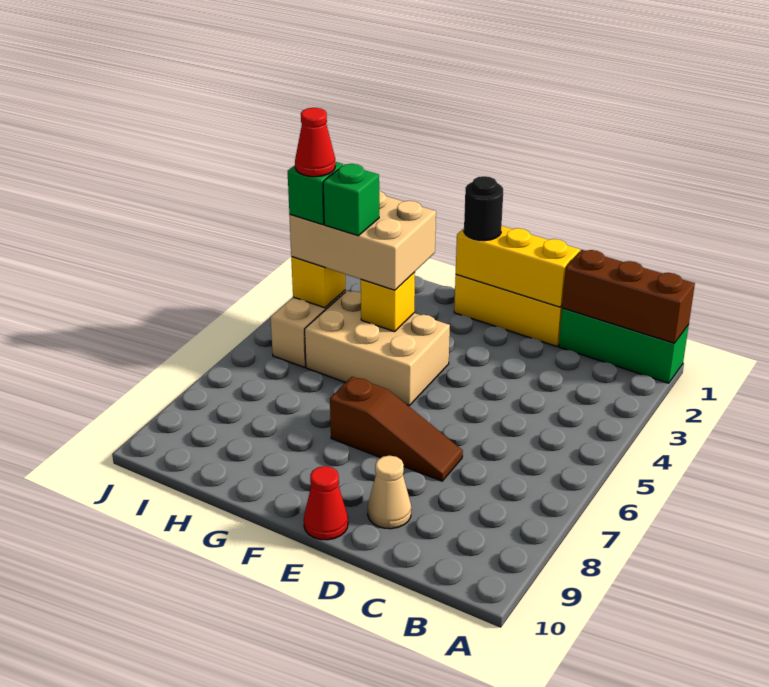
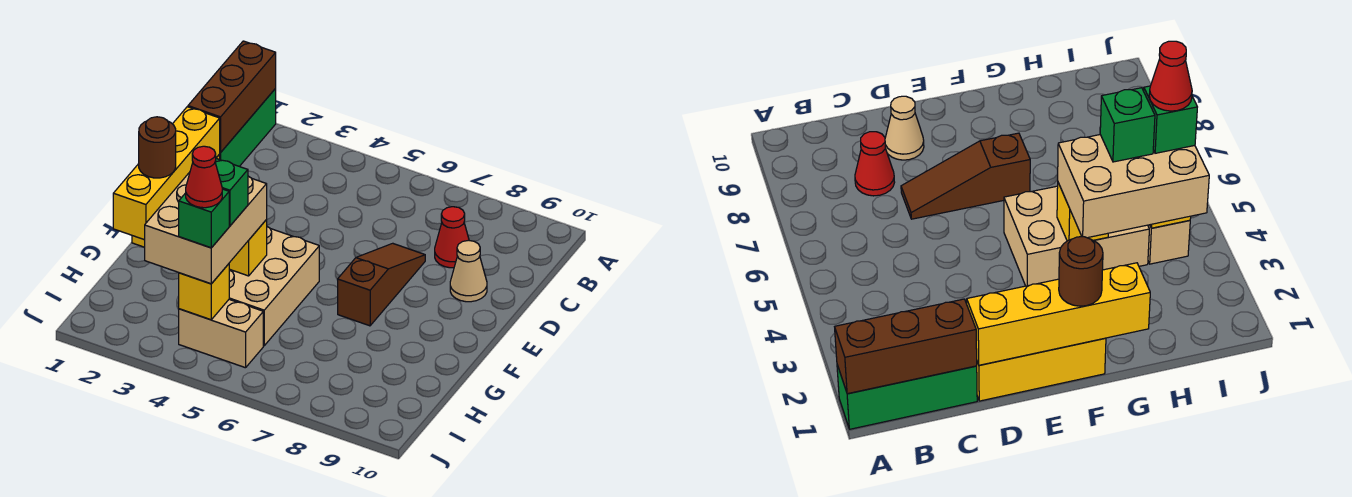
yellow 1x3 brick [456,226,580,307] -> yellow 1x4 brick [113,107,220,240]
red 1x1 cone [304,466,348,540] -> red 1x1 cone moved to [435,207,469,268]
black 1x1 round brick [464,176,503,241] -> brown 1x1 round brick [139,117,176,178]

